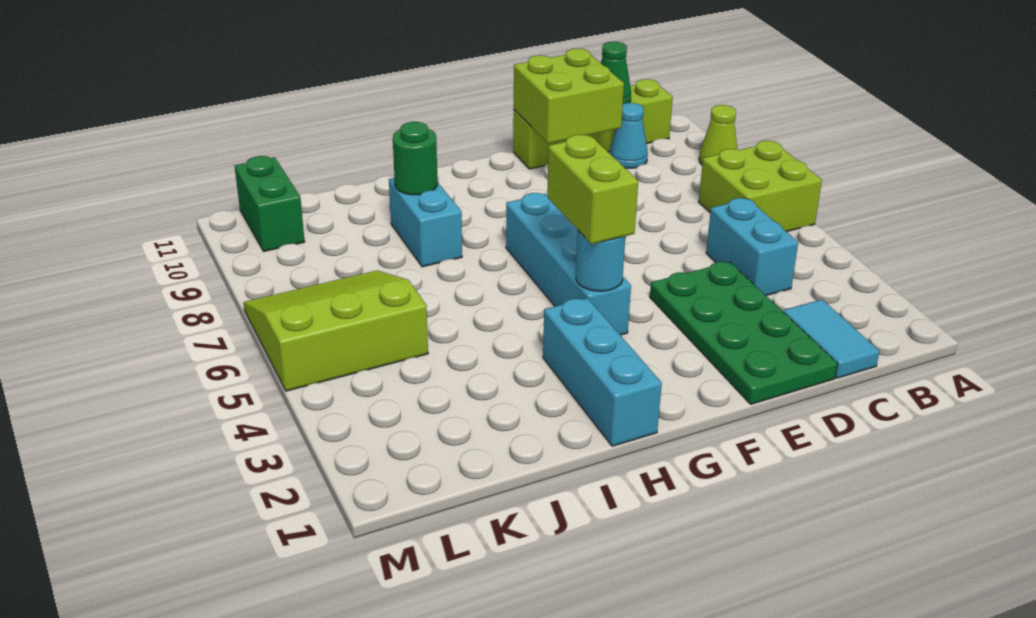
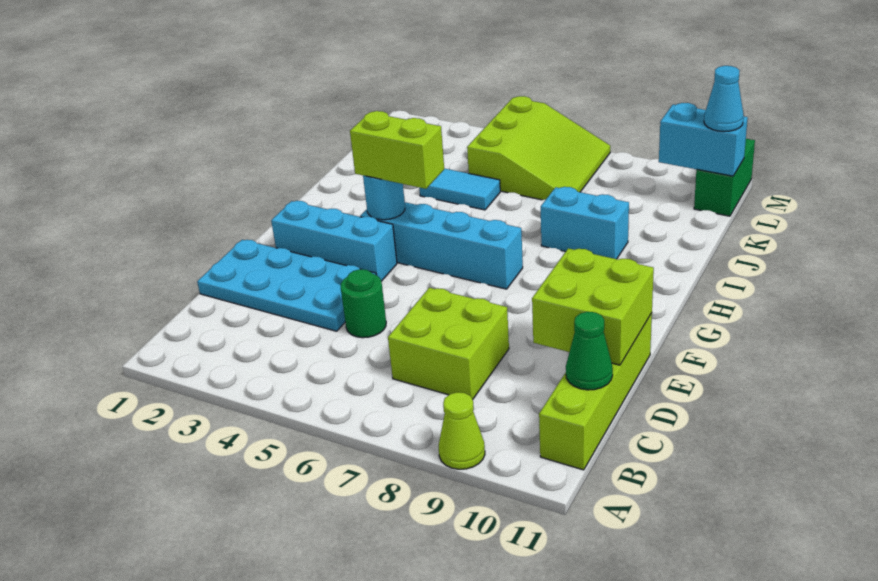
lime 2x2 brick [699,141,822,232] -> lime 2x2 brick moved to [388,288,509,400]
cyan 1x2 tile [783,299,880,378] -> cyan 1x2 tile moved to [419,169,500,210]
cyan 1x2 brick [706,198,798,295] -> cyan 1x2 brick moved to [659,103,748,176]
cyan 1x1 cone [610,103,648,168] -> cyan 1x1 cone moved to [704,66,744,131]
green 2x4 plate [650,262,838,404] -> cyan 2x4 plate [197,240,376,331]
cyan 1x3 brick [543,298,662,446] -> cyan 1x3 brick moved to [271,201,397,281]
green 1x1 round brick [393,122,437,195] -> green 1x1 round brick moved to [341,269,386,338]
green 1x2 brick [235,156,305,251] -> green 1x2 brick turned to [694,139,755,216]

